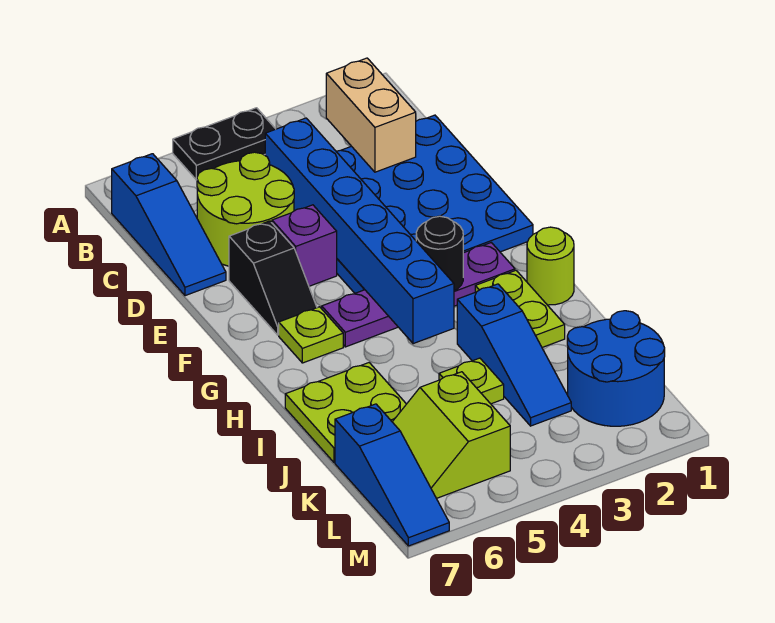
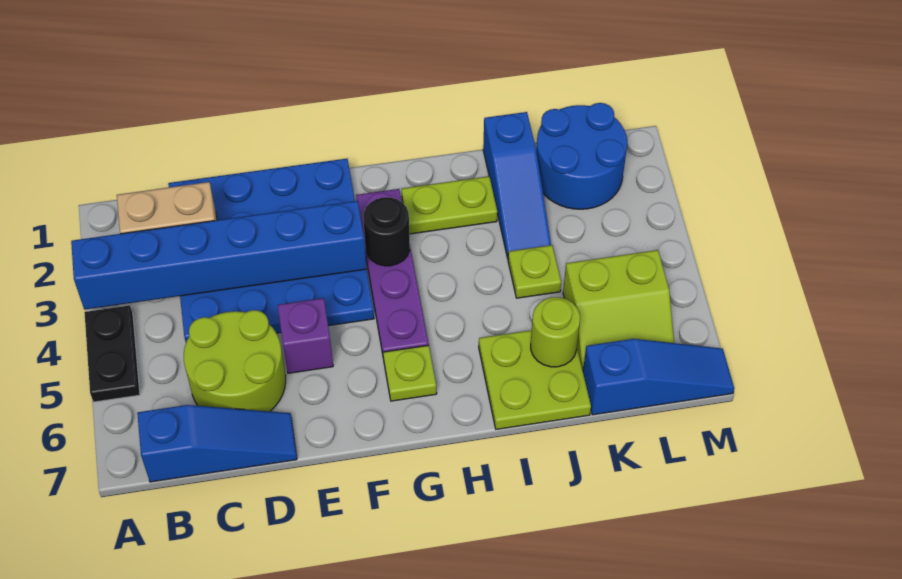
blue 1x6 brick [265,118,454,344] -> blue 1x6 brick moved to [71,201,367,310]
black 1x2 slope [229,221,317,335] -> none
lime 1x1 round brick [527,227,574,305] -> lime 1x1 round brick moved to [531,297,580,367]
blue 1x3 slope [457,284,571,426] -> blue 1x3 slope turned to [483,112,551,258]

